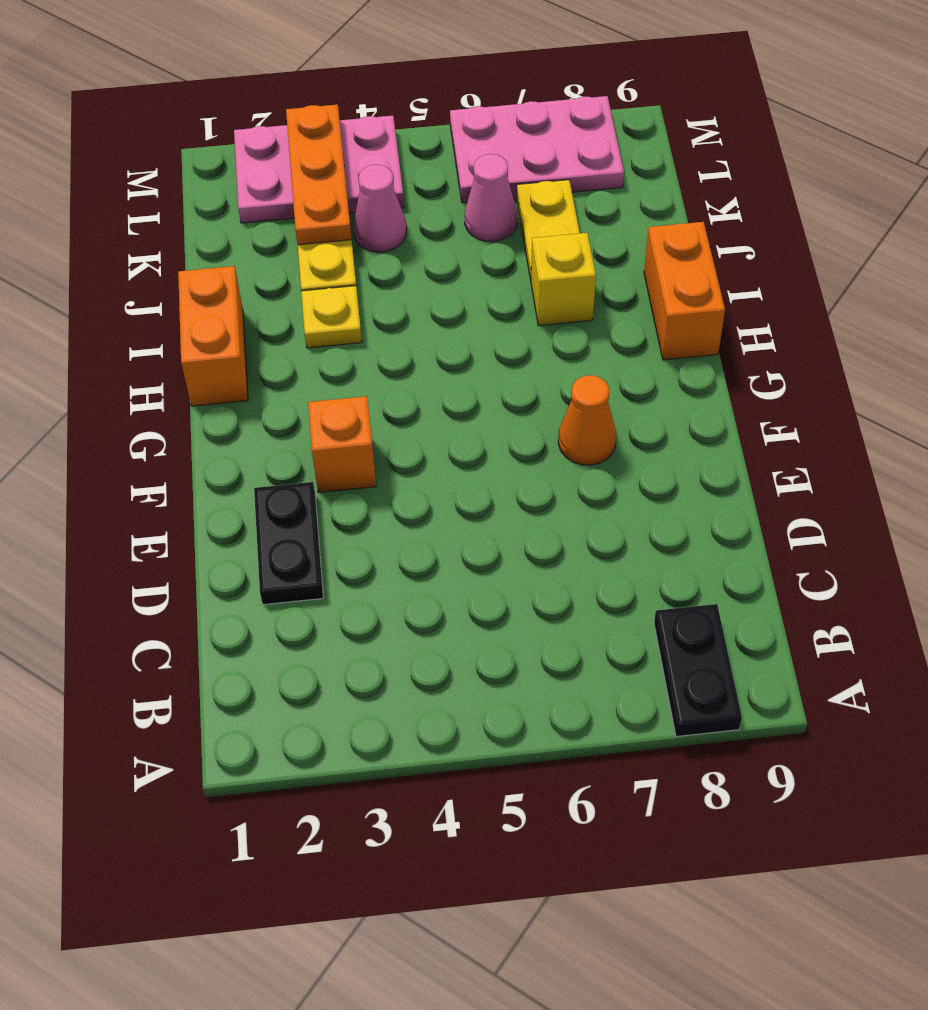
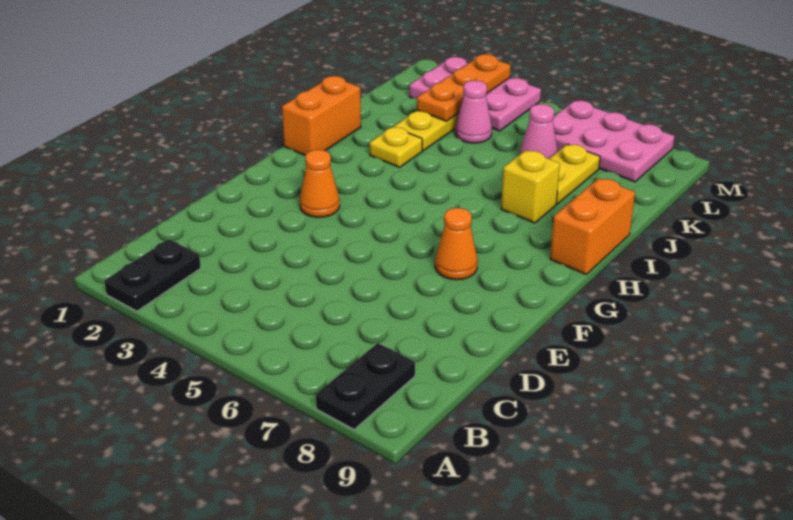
black 1x2 plate [254,482,323,605] -> black 1x2 plate moved to [104,239,201,311]
orange 1x1 brick [308,396,376,492] -> orange 1x1 cone [300,150,340,217]

